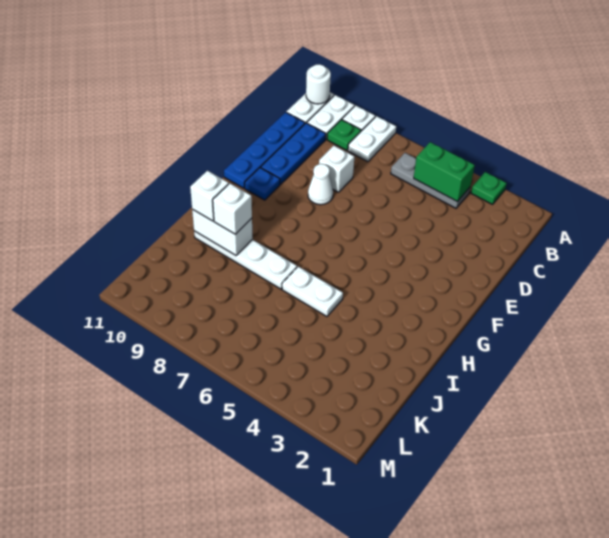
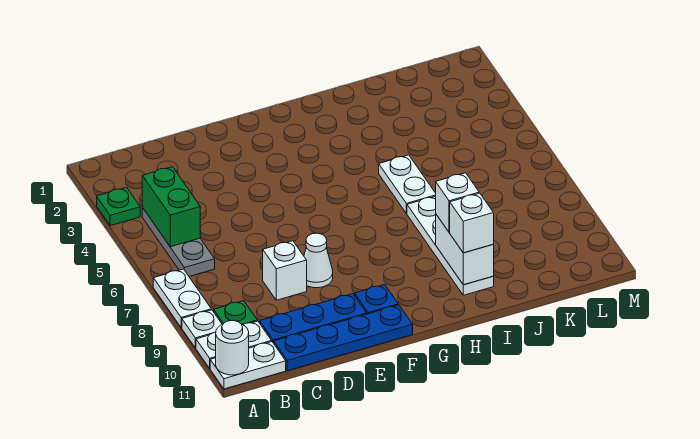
white 1x2 plate [348,116,396,162] -> white 1x2 plate turned to [153,269,211,328]

